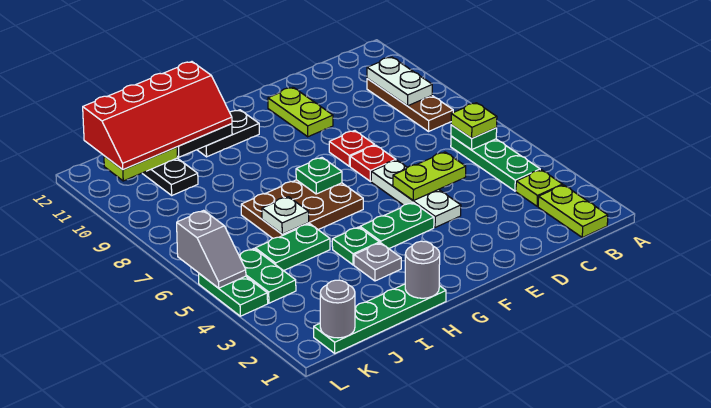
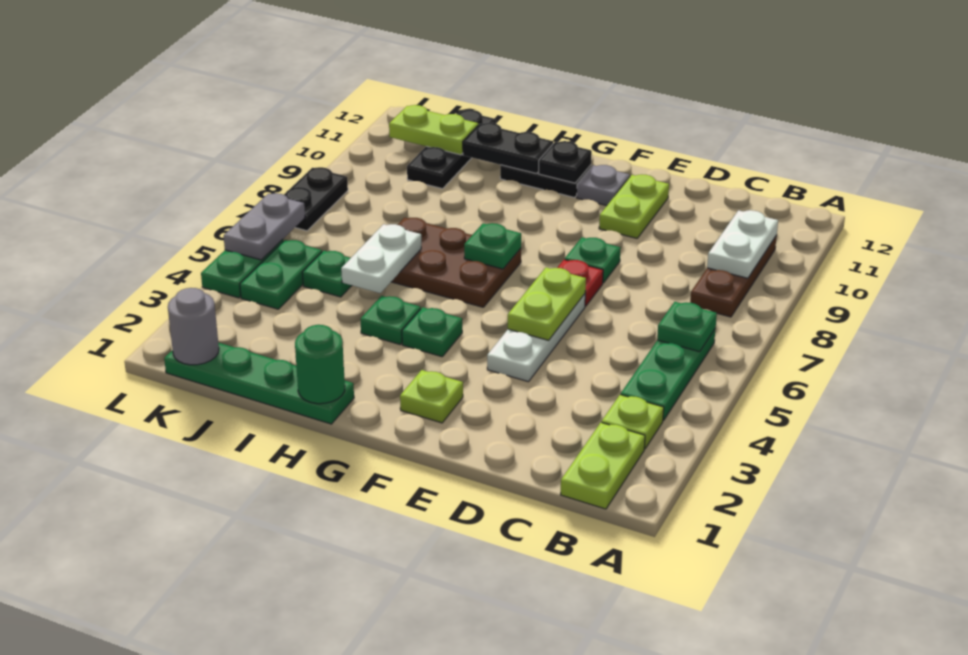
lime 1x1 plate [451,103,497,138] -> lime 1x1 plate moved to [400,370,463,423]
lime 1x2 plate [393,152,466,201] -> lime 1x2 plate turned to [508,267,586,340]
red 1x1 plate [329,131,375,166] -> green 1x1 plate [565,237,621,283]
green 1x2 plate [360,203,434,249] -> green 1x1 plate [402,307,462,357]
none -> black 1x1 plate [538,141,592,183]
grey 1x1 round brick [405,241,440,298] -> green 1x1 round brick [295,325,345,404]
grey 1x1 plate [354,243,401,281] -> grey 1x1 plate moved to [577,165,630,206]
red 2x4 slope [83,62,232,170] -> none
green 1x2 plate [255,224,330,271] -> green 1x1 plate [302,251,352,297]
white 1x1 plate [262,197,309,234] -> white 1x2 plate [341,224,421,293]
grey 1x2 slope [177,210,246,288] -> grey 1x2 plate [224,193,305,260]
none -> black 1x2 plate [284,167,348,231]

